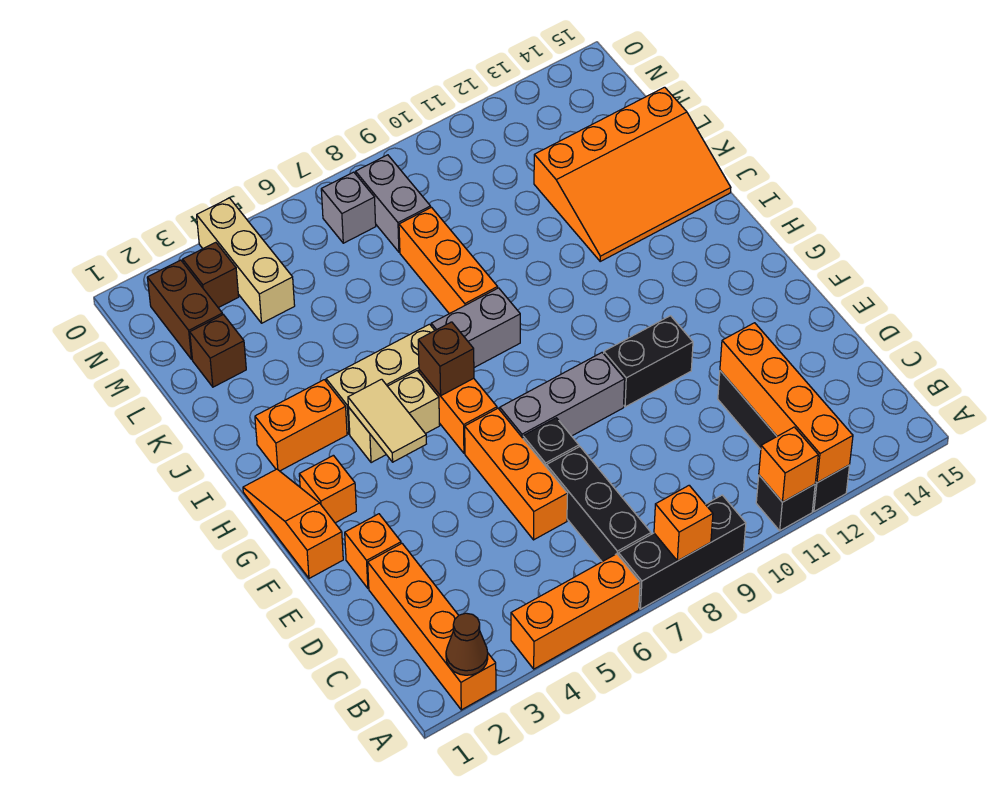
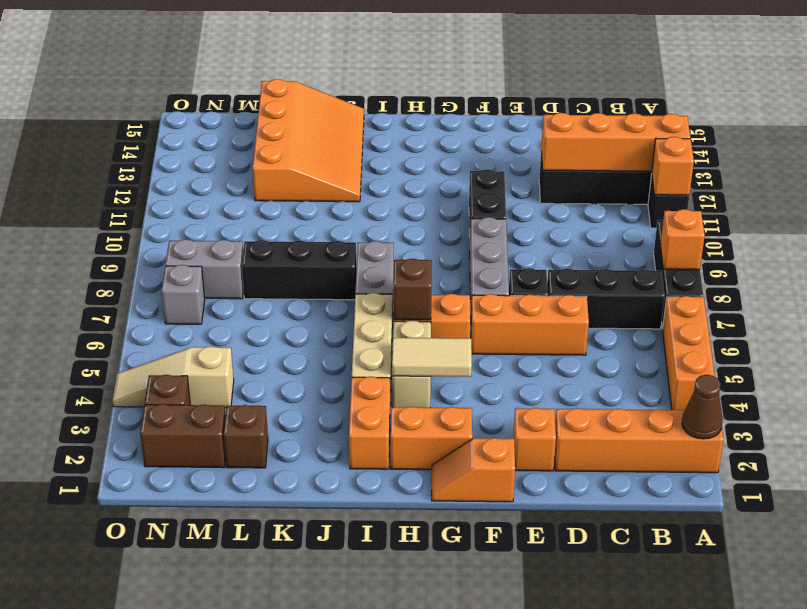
orange 1x3 slope [243,469,343,578] -> orange 1x2 slope [432,438,515,502]
orange 1x1 brick [299,455,356,523] -> orange 1x2 brick [391,407,472,470]
orange 1x3 brick [399,207,498,314] -> black 1x3 brick [242,240,357,300]
tan 1x3 brick [197,198,295,323] -> tan 1x3 slope [113,346,234,408]

